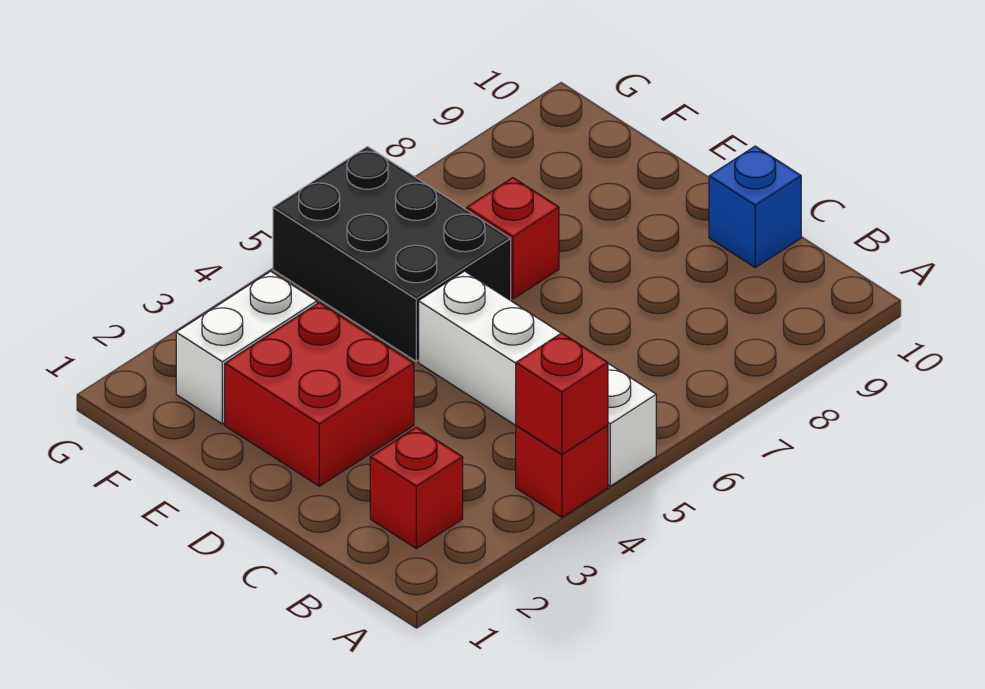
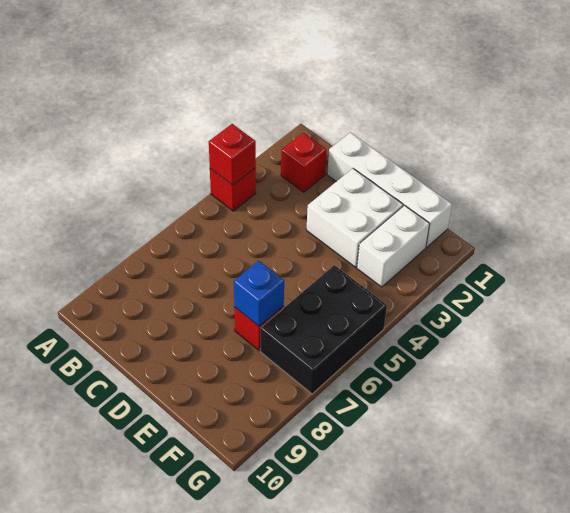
white 1x4 brick [419,271,656,486] -> white 1x4 brick moved to [327,132,452,247]
blue 1x1 brick [709,146,801,267] -> blue 1x1 brick moved to [234,261,284,327]
red 2x2 brick [225,303,414,486] -> white 2x2 brick [306,169,403,267]
black 2x3 brick [273,147,511,361] -> black 2x3 brick turned to [260,265,387,394]

